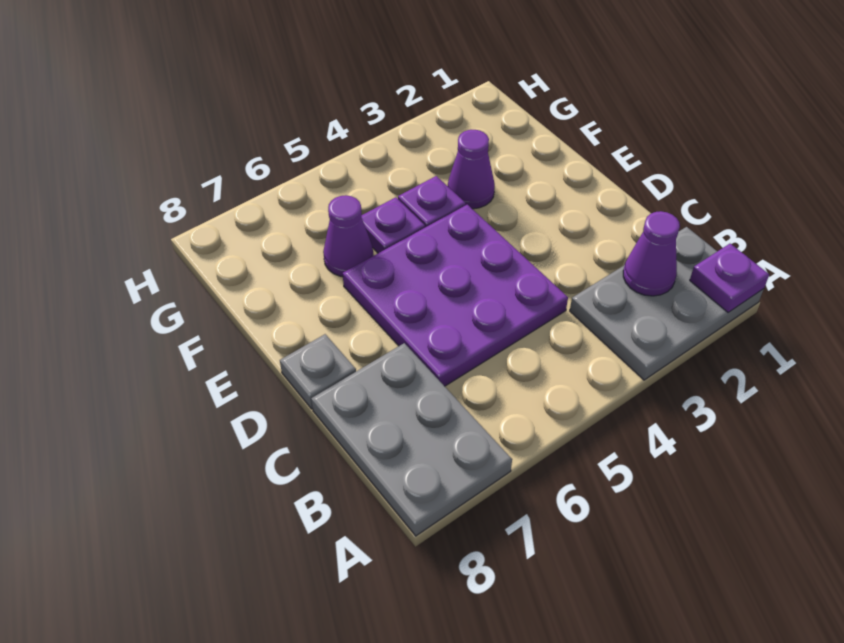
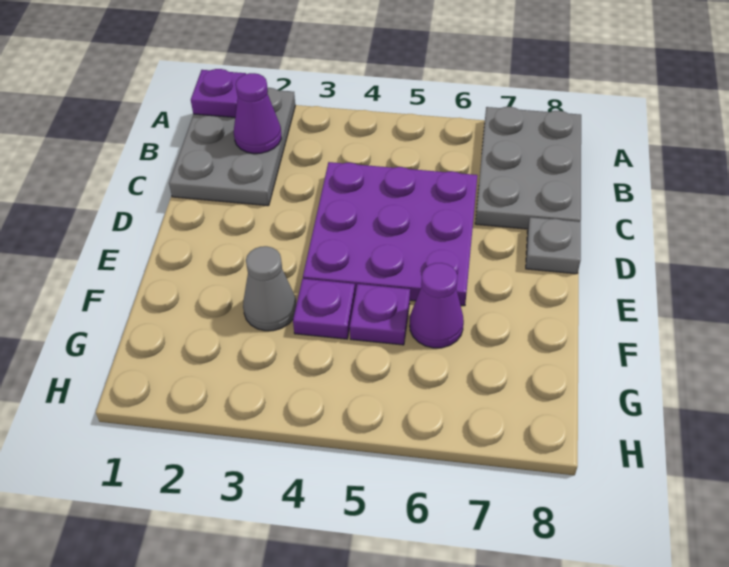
grey 2x3 plate [570,227,764,380] -> grey 2x3 plate turned to [169,88,295,206]
purple 1x1 cone [448,130,495,209] -> grey 1x1 cone [243,246,296,331]

